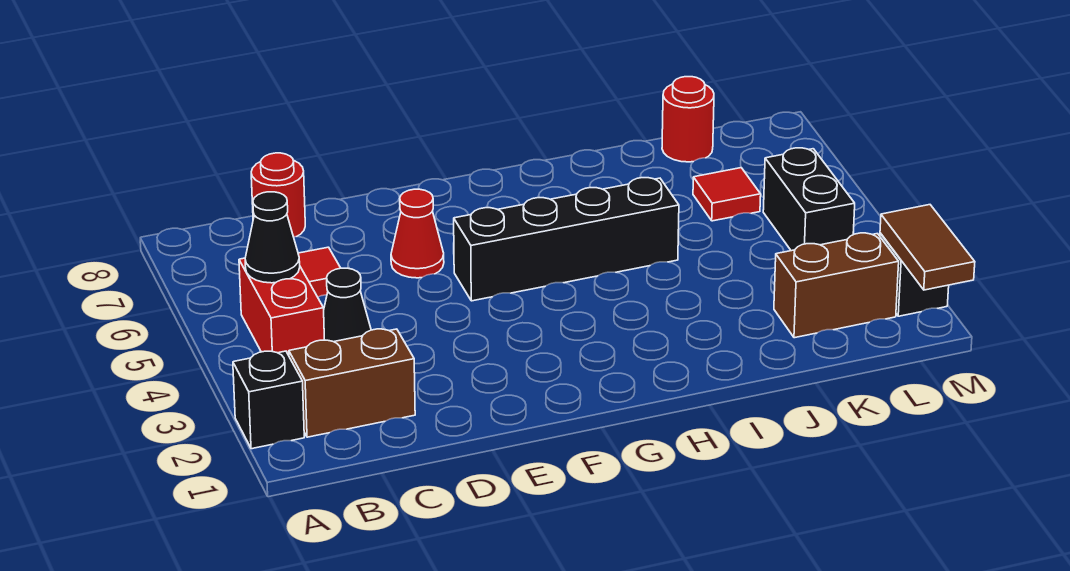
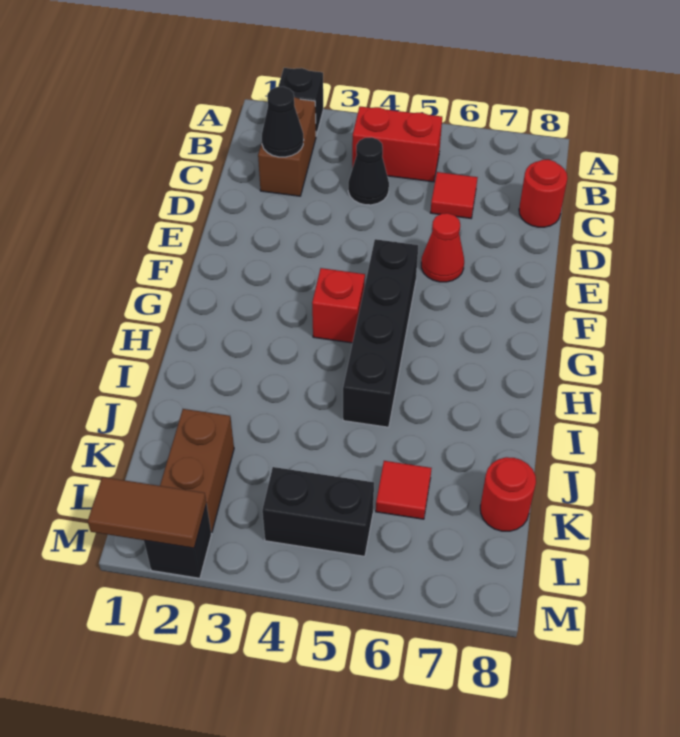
black 1x1 cone [245,192,300,283] -> black 1x1 cone moved to [262,87,304,157]
none -> red 1x1 brick [312,268,365,343]

